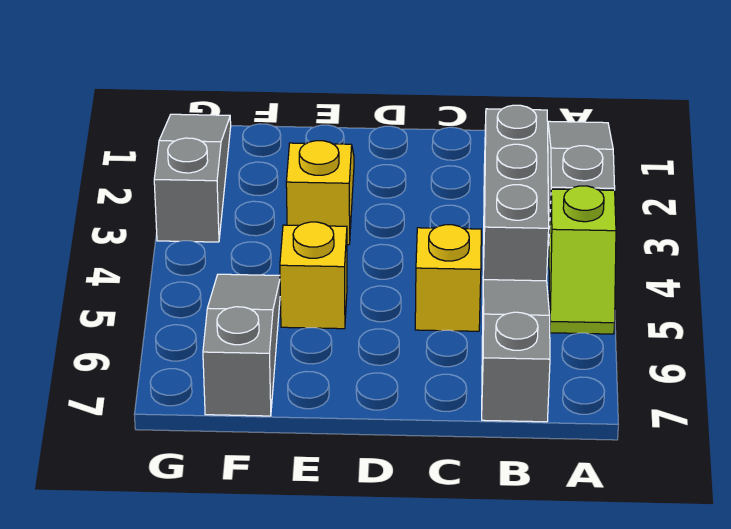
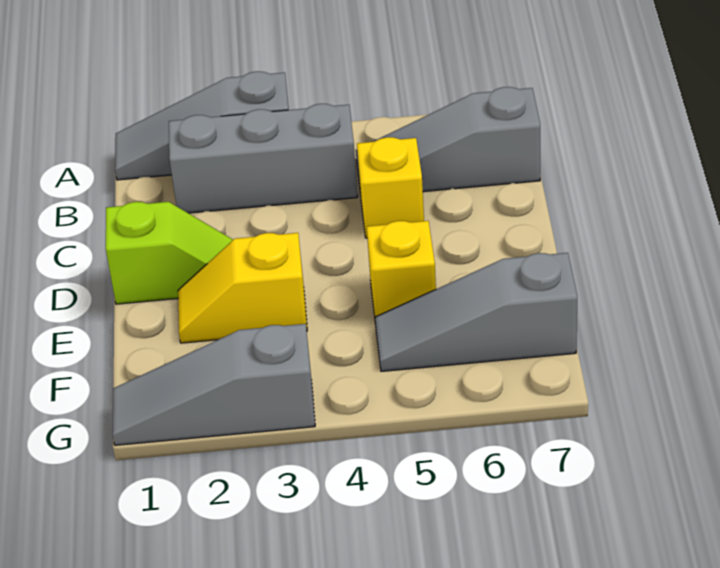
lime 1x2 slope [549,186,616,334] -> lime 1x2 slope moved to [106,202,233,304]

